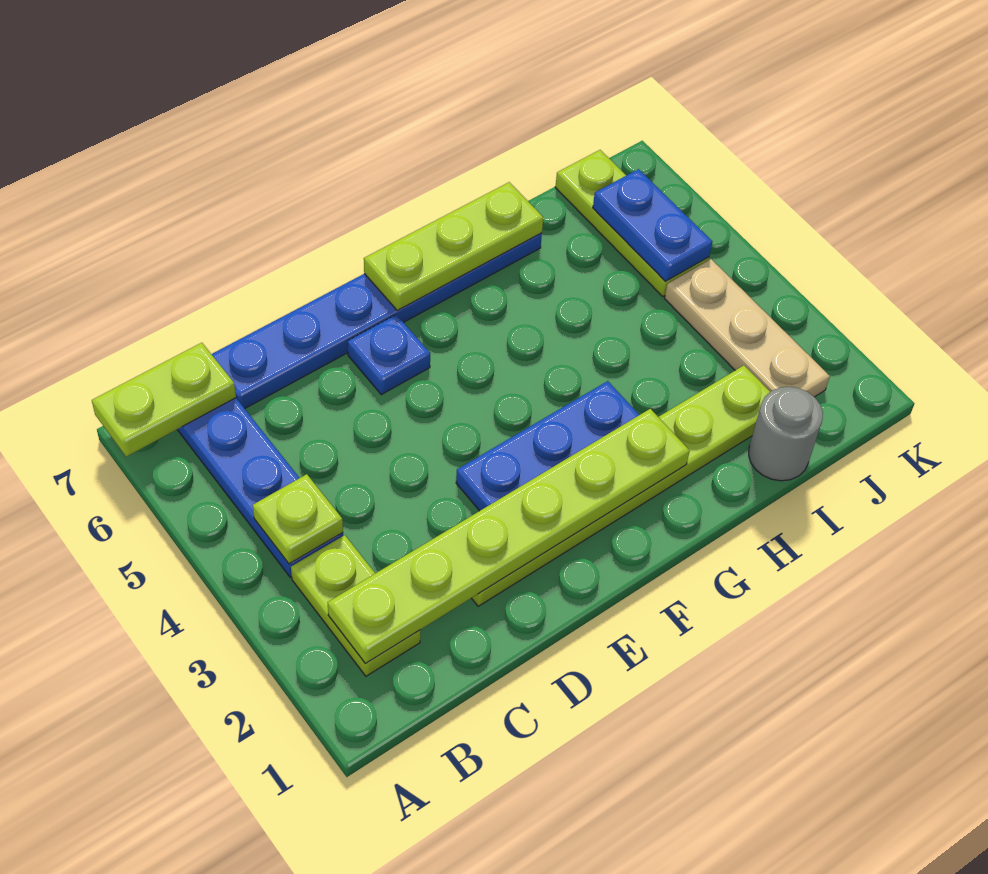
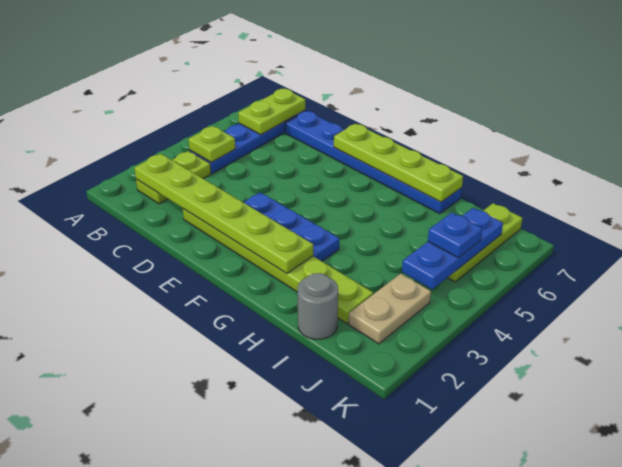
lime 1x2 plate [92,343,236,457] -> lime 1x2 plate turned to [238,89,305,135]
blue 1x1 plate [347,315,430,395] -> blue 1x1 plate moved to [428,213,482,258]
lime 1x3 plate [364,182,543,311] -> lime 1x4 plate [334,123,463,202]
tan 1x3 plate [665,259,830,397] -> tan 1x2 plate [349,274,431,344]
blue 1x2 plate [593,169,712,282] -> blue 1x3 plate [402,208,503,289]

